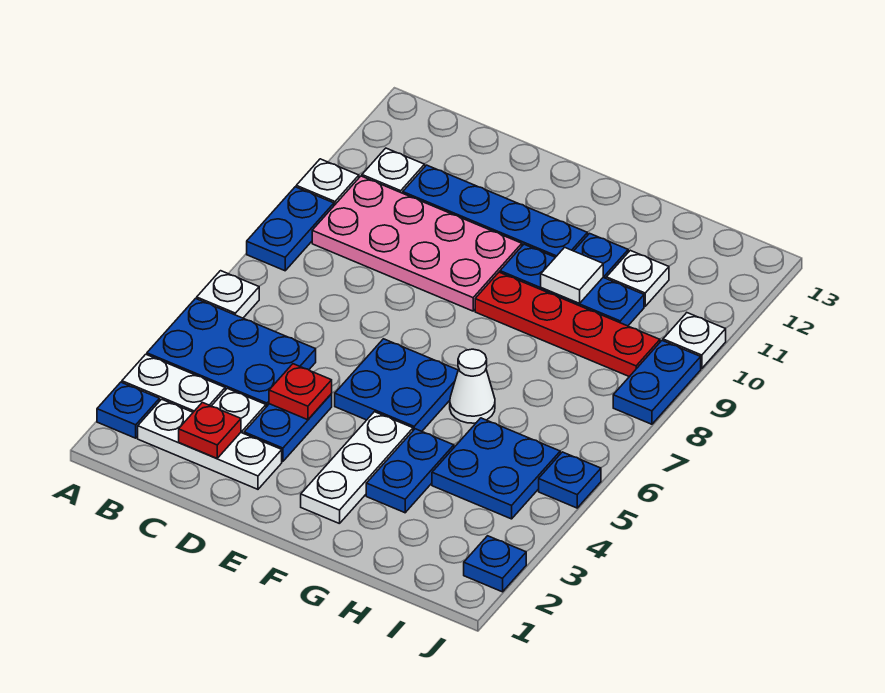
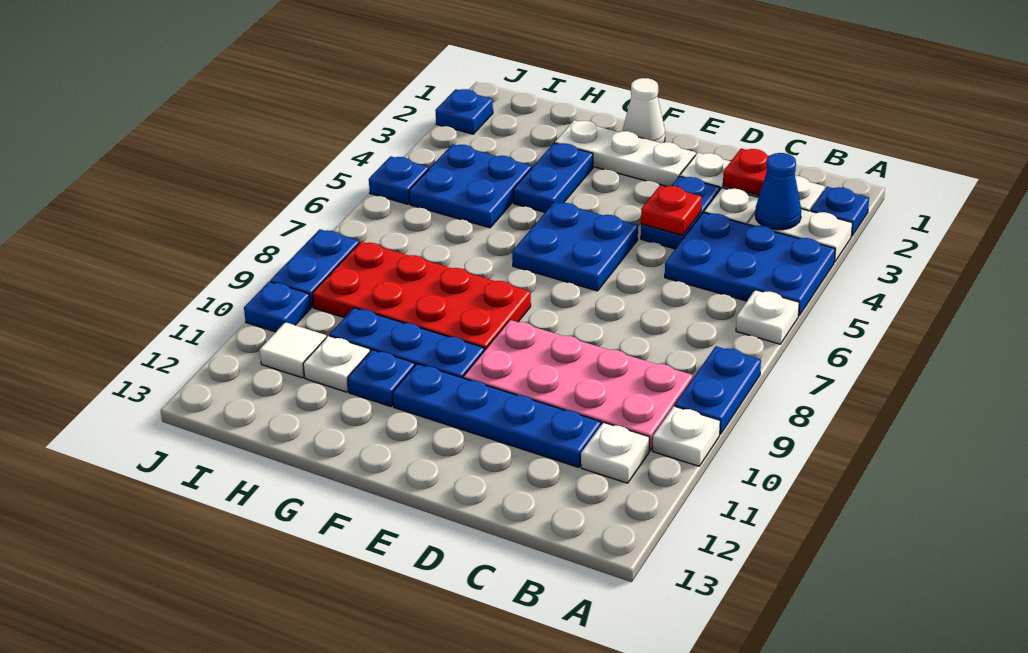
none -> blue 1x1 cone [755,153,801,230]
white 1x3 plate [301,412,413,524] -> white 1x3 plate turned to [555,120,696,186]
red 1x4 plate [475,272,660,377] -> red 2x4 plate [312,242,531,351]
white 1x1 cone [450,349,495,423] -> white 1x1 cone moved to [623,78,665,143]
white 1x1 tile [541,247,603,303] -> white 1x1 tile moved to [260,322,326,378]
white 1x1 plate [663,313,726,369] -> blue 1x1 plate [244,282,311,332]

